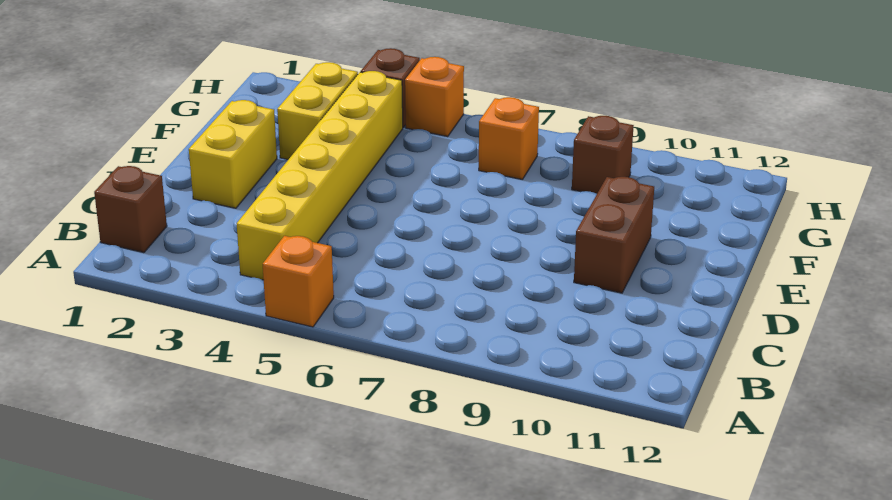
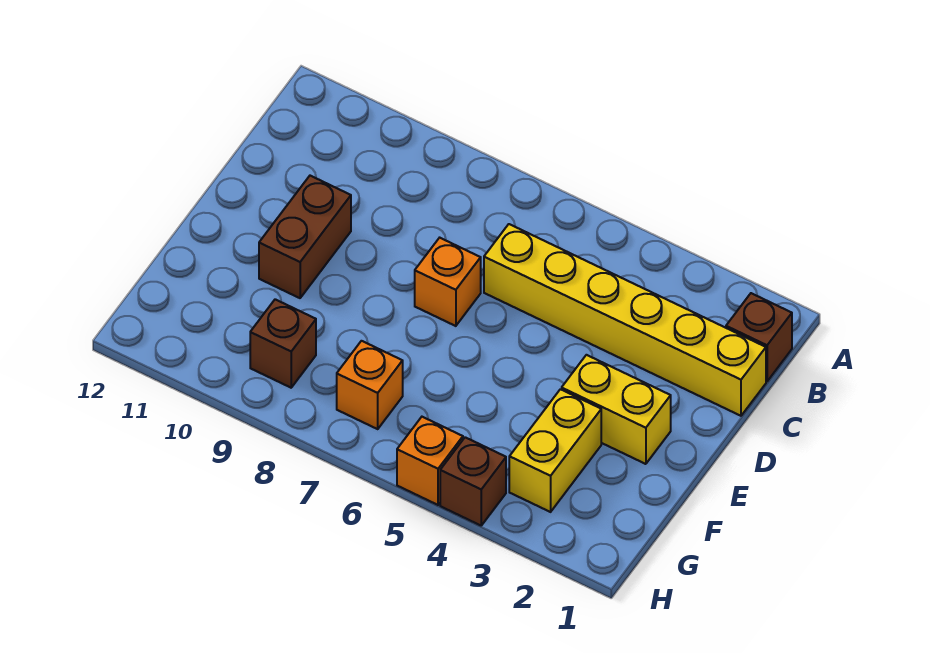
orange 1x1 brick [263,236,334,327] -> orange 1x1 brick moved to [415,238,481,326]
yellow 1x6 brick [237,71,403,280] -> yellow 1x6 brick turned to [484,224,766,416]
yellow 1x2 brick [189,100,277,208] -> yellow 1x2 brick turned to [562,355,671,464]

